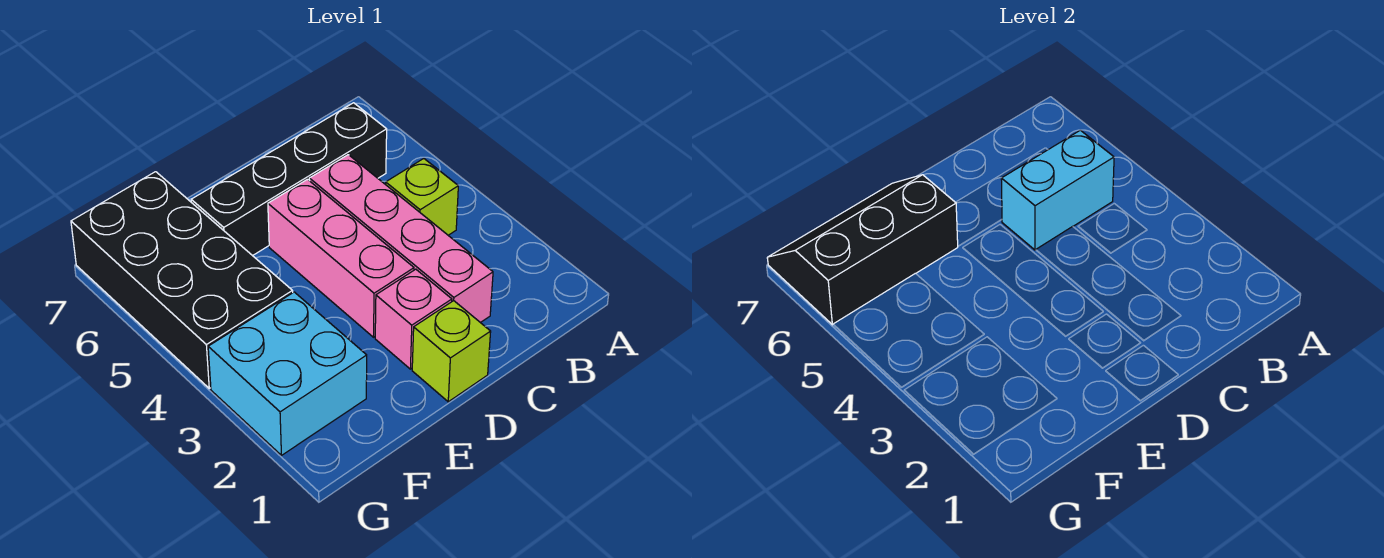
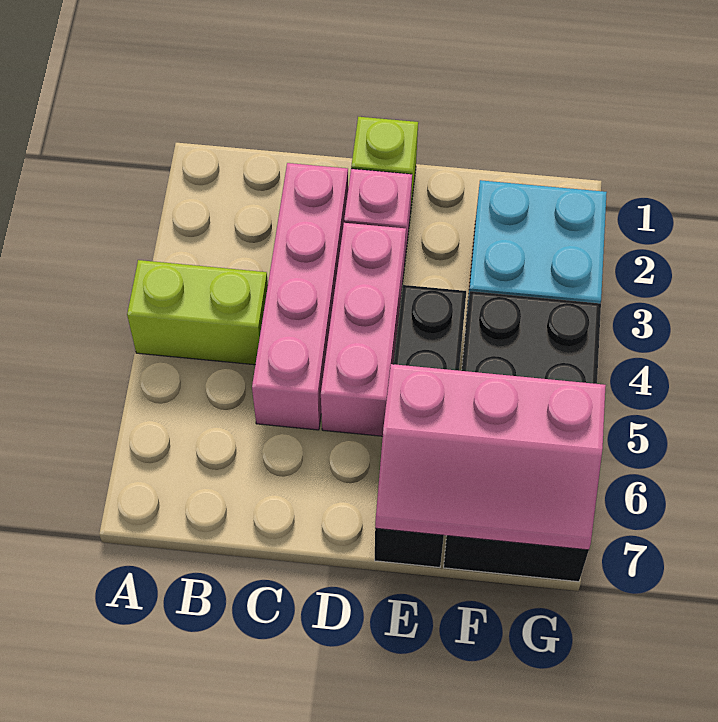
lime 1x1 brick [386,159,458,235] -> lime 1x2 brick [127,260,268,365]
cyan 1x2 brick [1001,130,1114,250] -> none
black 1x4 brick [191,103,387,256] -> black 1x4 brick turned to [375,285,466,567]
black 2x3 slope [767,175,958,325] -> pink 2x3 slope [375,364,606,550]

